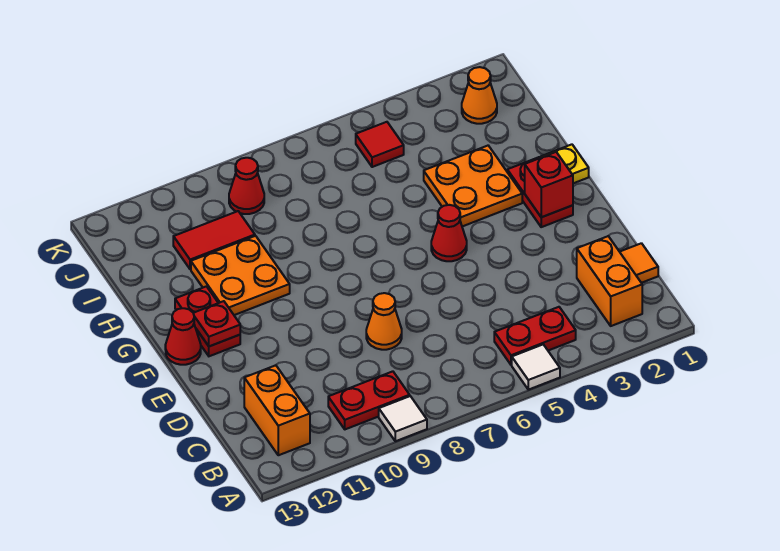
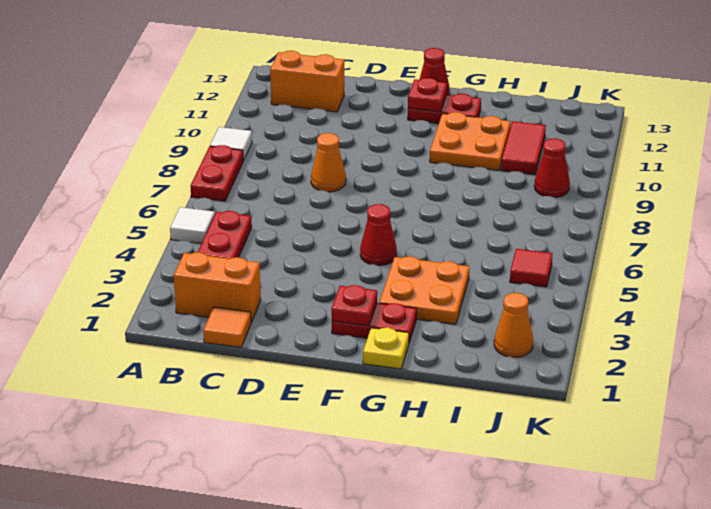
red 1x2 plate [328,371,410,429] -> red 1x2 plate moved to [190,145,243,201]
red 1x1 brick [525,152,573,217] -> red 1x1 plate [331,285,377,326]

